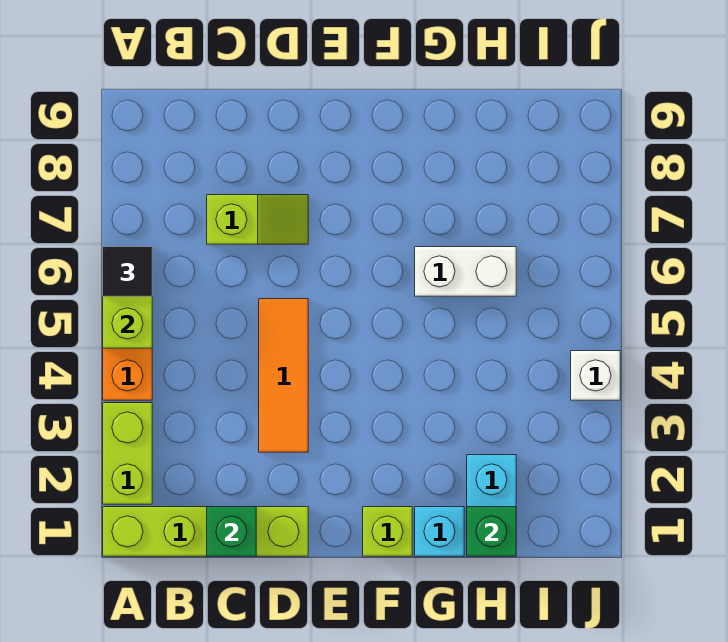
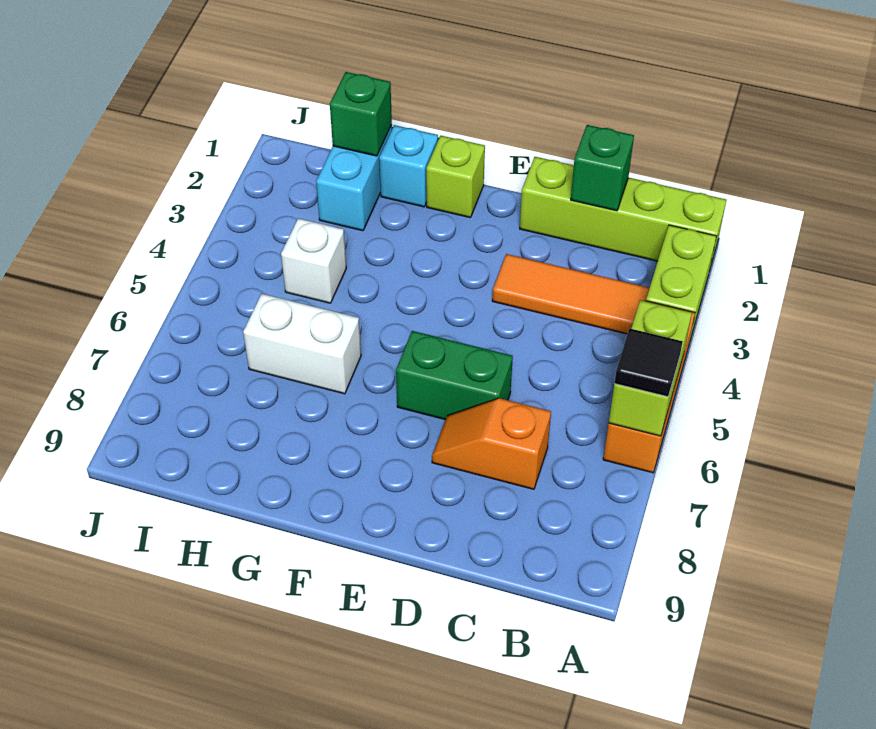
lime 1x2 slope [207,195,308,244] -> orange 1x2 slope [432,398,551,489]
orange 1x3 tile [259,299,308,452] -> orange 1x3 tile turned to [492,254,649,334]
none -> green 1x2 brick [396,331,513,420]
white 1x1 brick [571,351,620,400] -> white 1x1 brick moved to [281,218,346,303]

